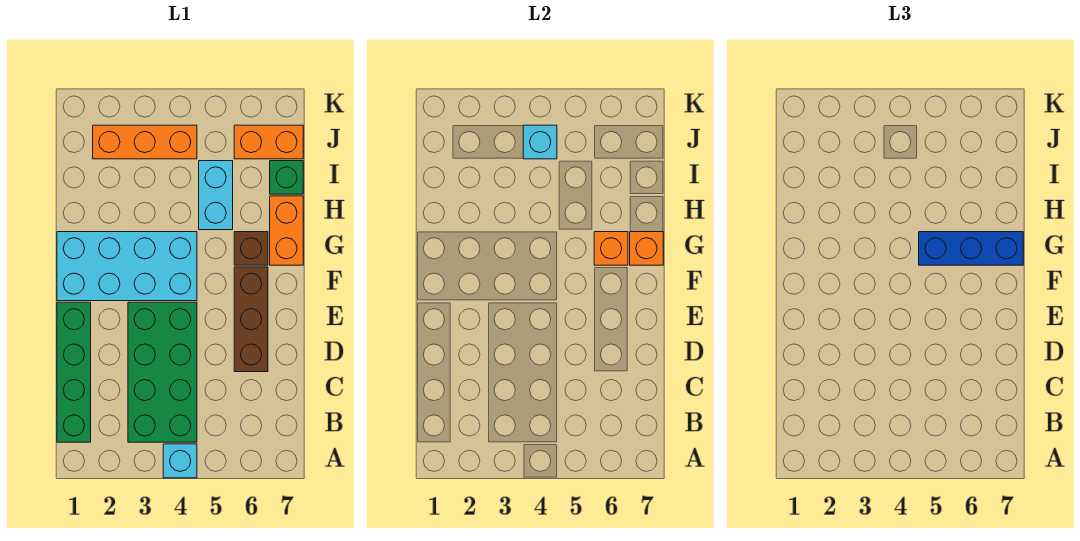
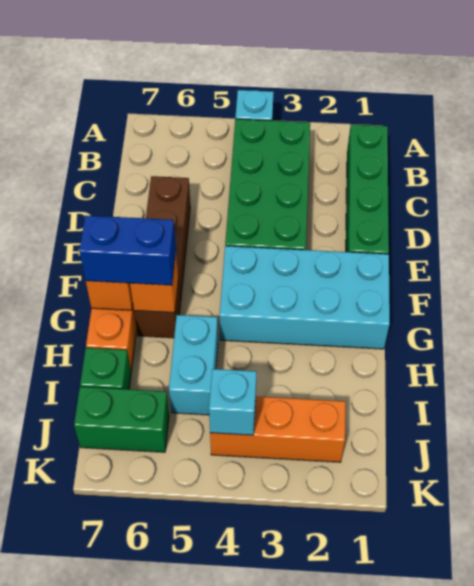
blue 1x3 brick [919,232,1023,265] -> blue 1x2 brick [79,215,176,285]
orange 1x2 brick [234,125,303,159] -> green 1x2 brick [74,387,169,452]

